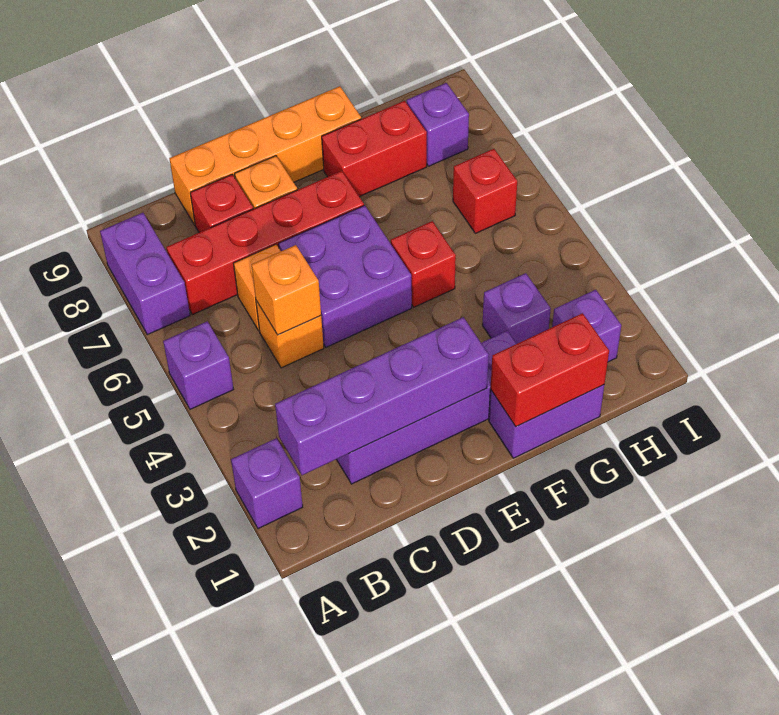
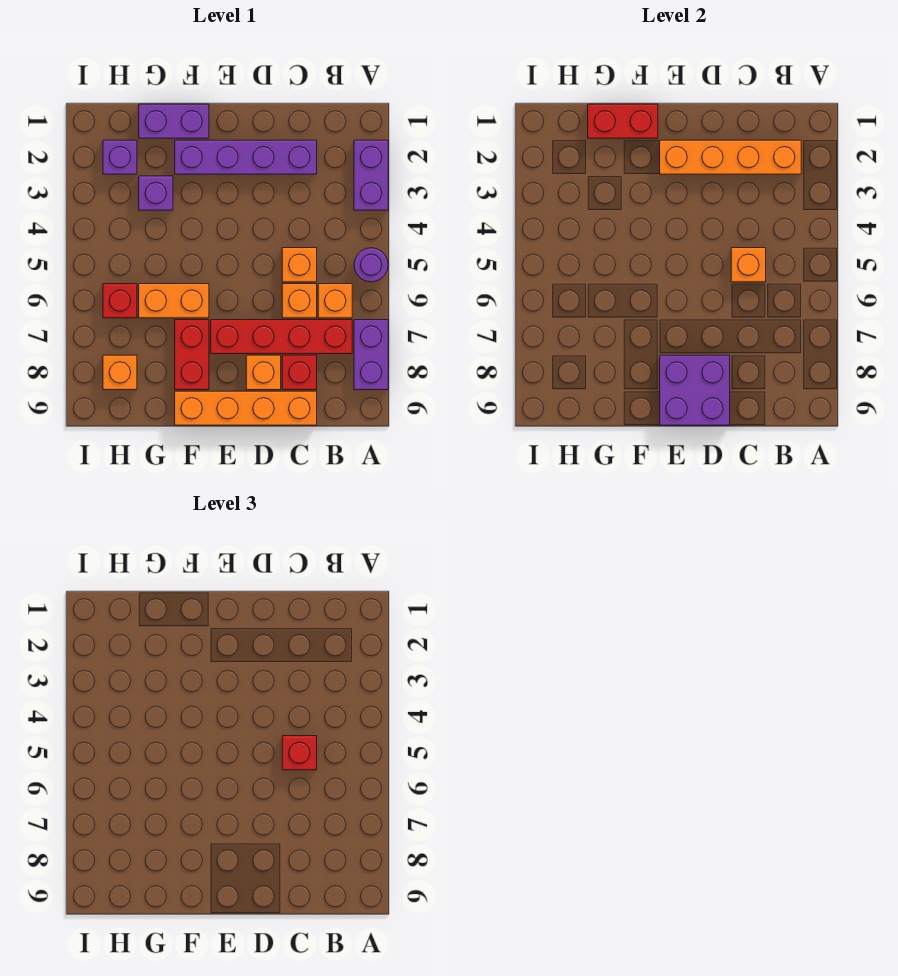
purple 1x1 brick [231,438,303,529] -> purple 1x2 brick [354,140,388,210]
purple 1x1 brick [163,321,234,409] -> purple 1x1 round brick [354,248,388,282]
purple 1x4 brick [275,317,489,475] -> orange 1x4 brick [660,140,801,174]
none -> orange 1x1 brick [318,284,352,318]
purple 2x2 brick [279,205,412,347] -> purple 2x2 brick moved to [660,355,730,425]
red 1x1 brick [391,221,456,307] -> red 1x1 brick moved to [282,736,317,770]
none -> orange 1x2 brick [139,284,209,318]
red 1x2 brick [322,101,427,197] -> red 1x2 brick turned to [175,320,209,390]
purple 1x1 brick [407,83,469,166] -> orange 1x1 brick [103,355,137,390]

